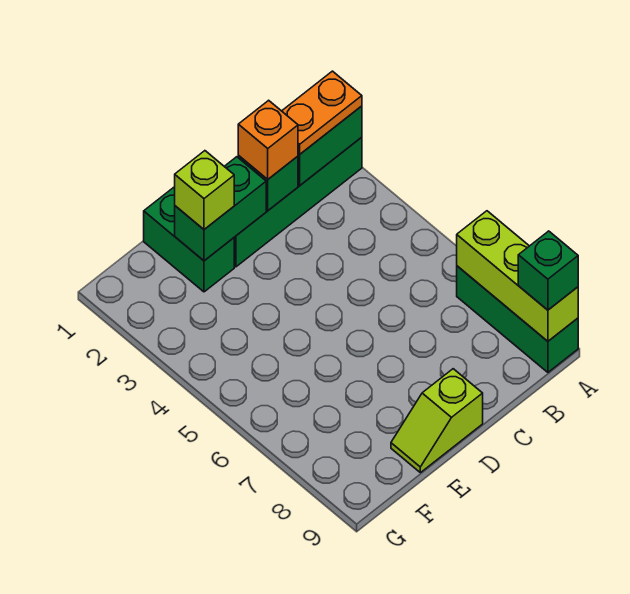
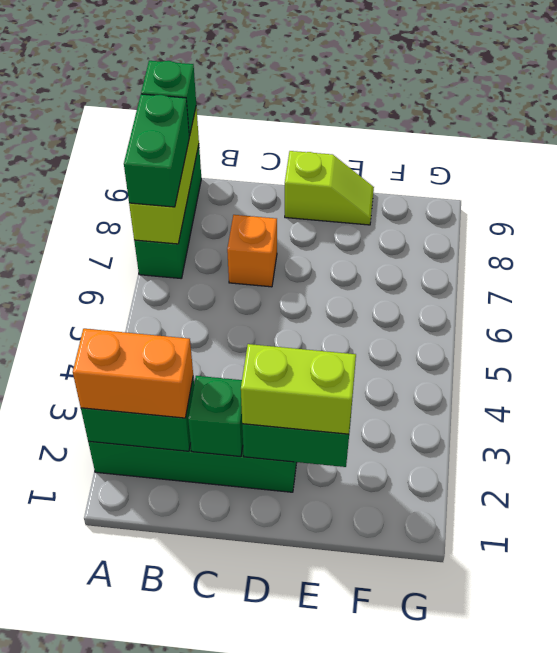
orange 1x2 plate [282,71,362,154] -> orange 1x2 brick [73,329,193,418]
orange 1x1 brick [238,100,298,179] -> orange 1x1 brick moved to [227,215,277,287]
green 1x2 brick [144,187,234,292] -> green 1x2 brick moved to [124,94,189,207]
lime 1x1 brick [175,151,234,229] -> lime 1x2 brick [241,344,356,434]

